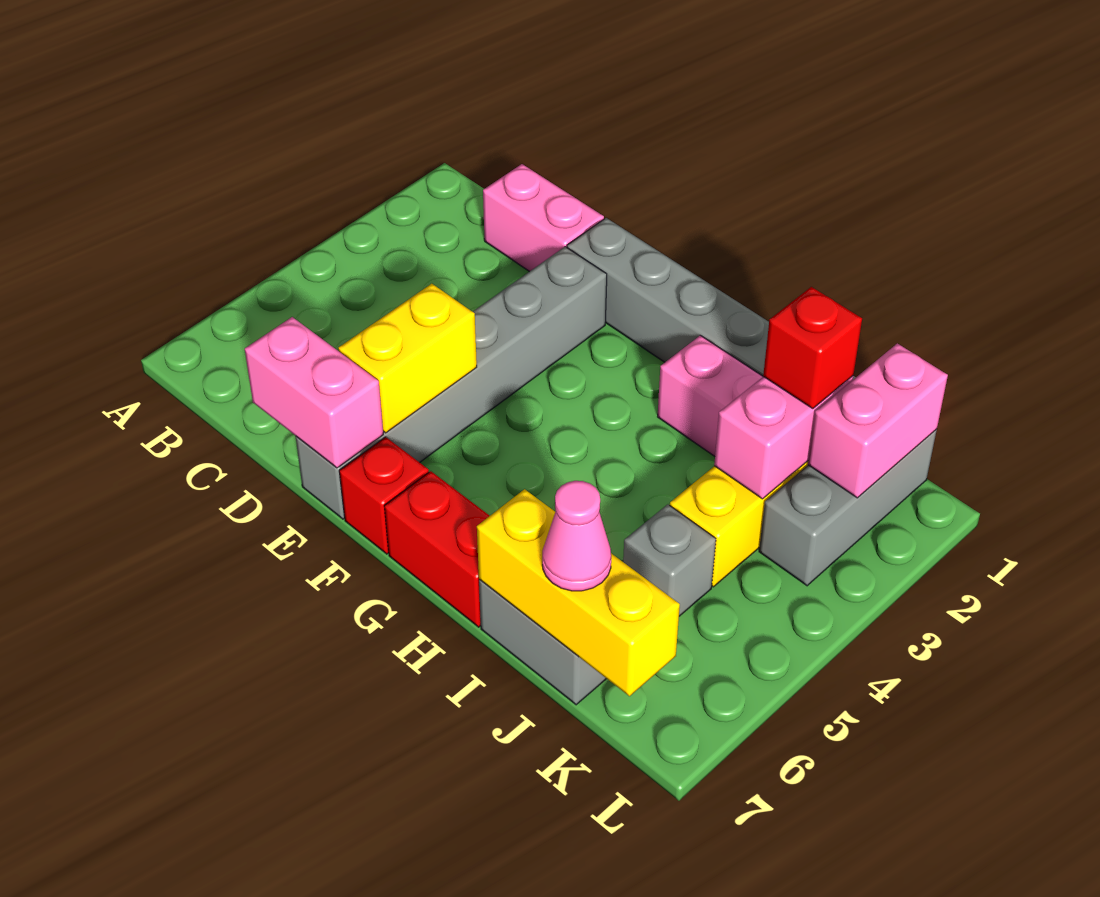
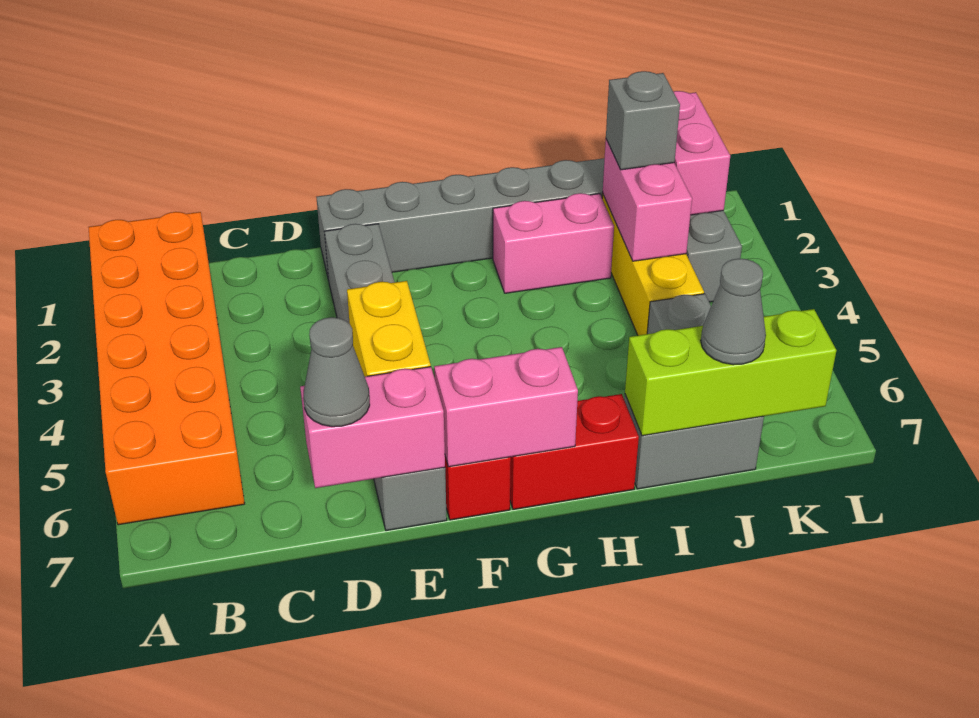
none -> orange 2x6 brick [88,212,245,525]
pink 1x2 brick [483,164,604,272] -> pink 1x2 brick moved to [434,347,578,467]
none -> grey 1x1 cone [303,317,370,427]
yellow 1x3 brick [477,489,680,696] -> lime 1x3 brick [625,309,836,436]
red 1x1 brick [763,287,862,409] -> grey 1x1 brick [606,71,680,170]
pink 1x1 cone [542,481,611,591] -> grey 1x1 cone [701,259,766,365]

